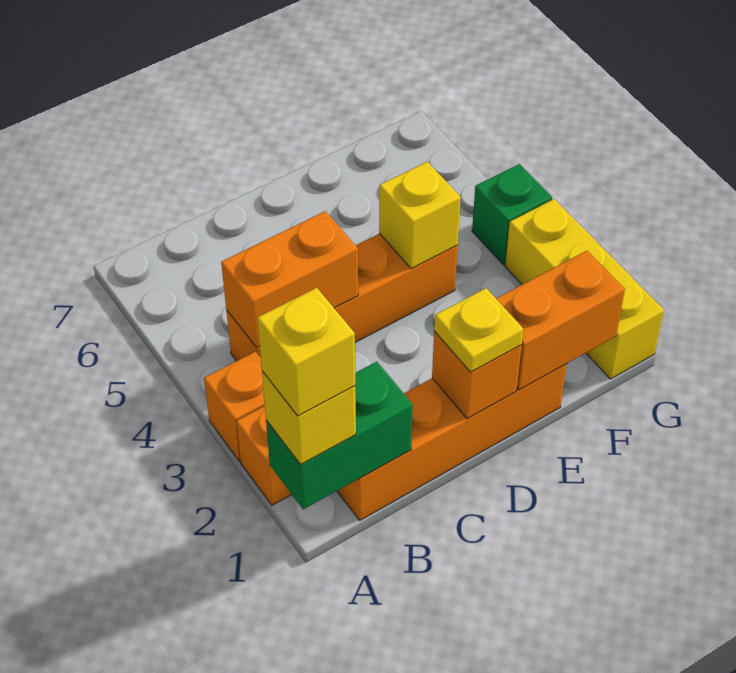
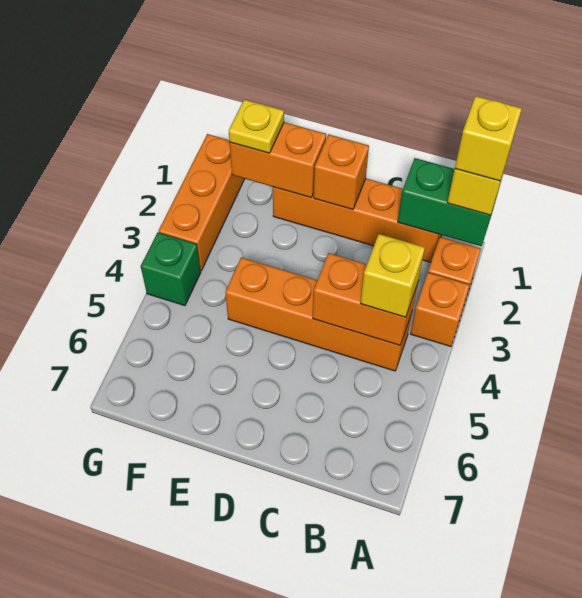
yellow 1x1 plate [434,288,523,372] -> yellow 1x1 plate moved to [229,100,284,153]
yellow 1x1 brick [379,162,461,269] -> yellow 1x1 brick moved to [361,234,425,317]
yellow 1x3 brick [505,199,664,379] -> orange 1x3 brick [159,134,244,271]

